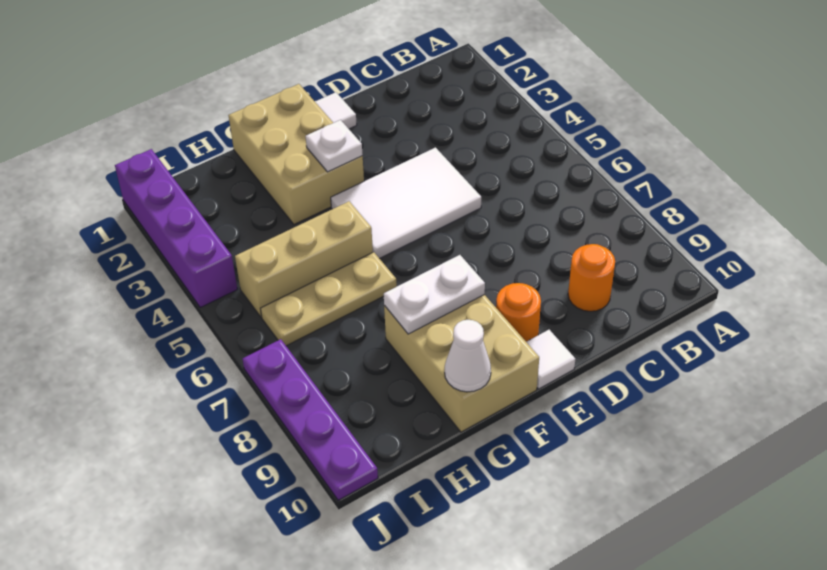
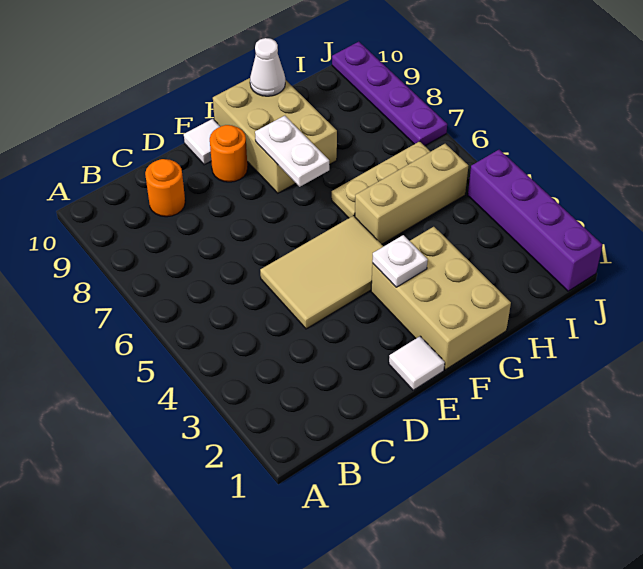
white 2x3 tile [331,148,481,259] -> tan 2x3 tile [260,216,383,329]
white 1x2 plate [384,255,485,334] -> white 1x2 plate turned to [255,116,329,187]

